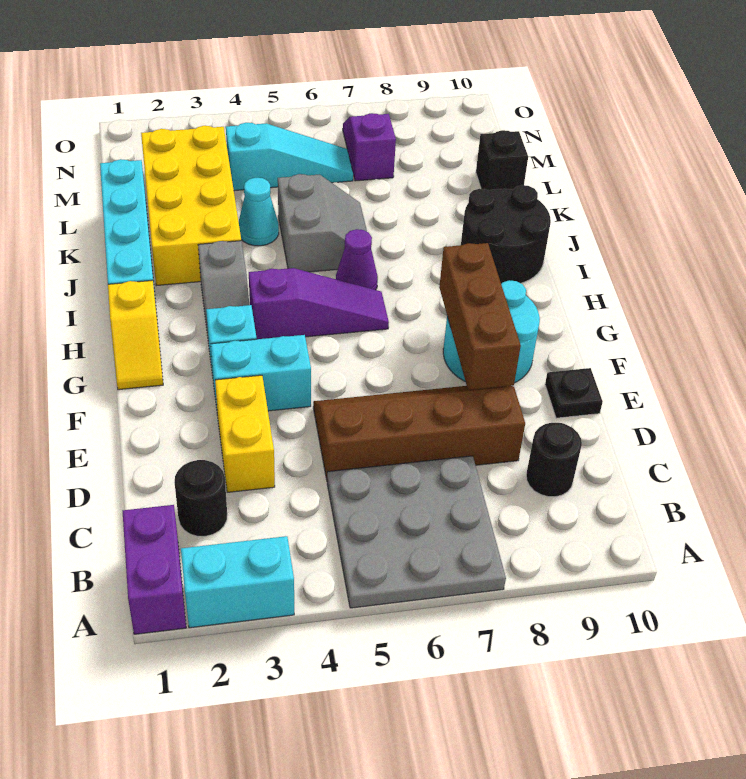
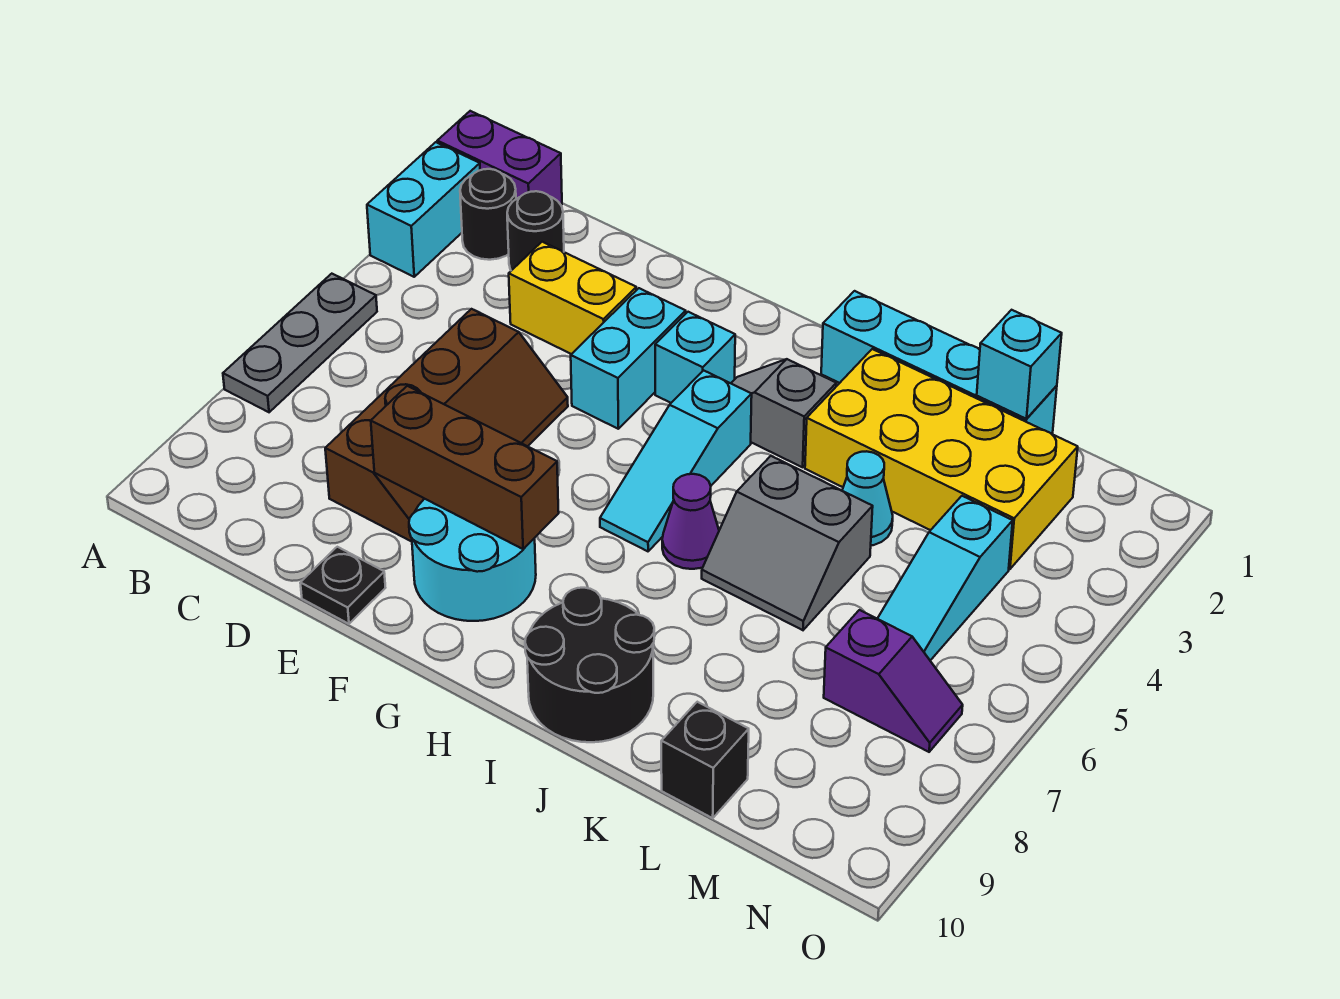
grey 3x3 plate [327,456,506,608] -> grey 1x3 plate [223,274,377,412]
black 1x1 round brick [526,423,582,497] -> black 1x1 round brick moved to [460,169,516,260]
yellow 1x2 slope [108,280,163,390] -> none
purple 1x3 slope [249,268,389,339] -> cyan 1x3 slope [600,370,752,551]
none -> cyan 1x1 brick [977,310,1062,419]

